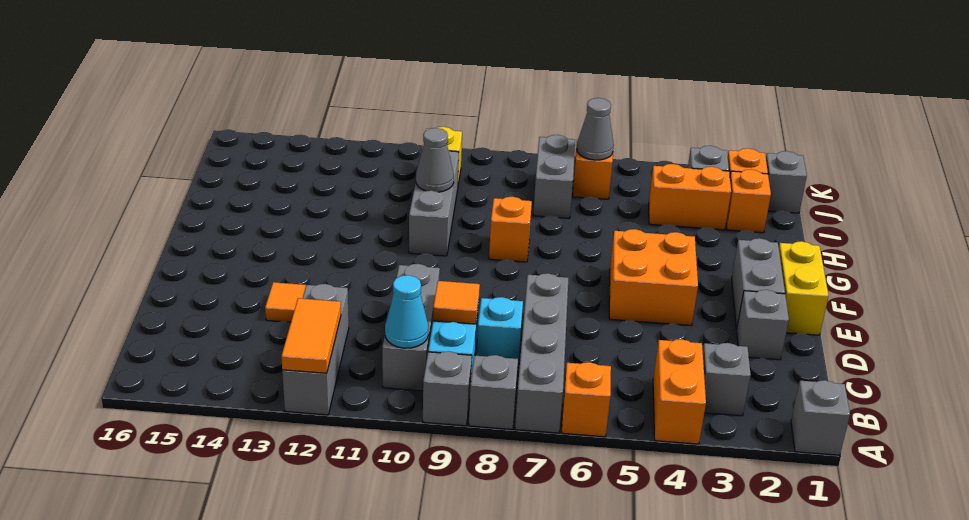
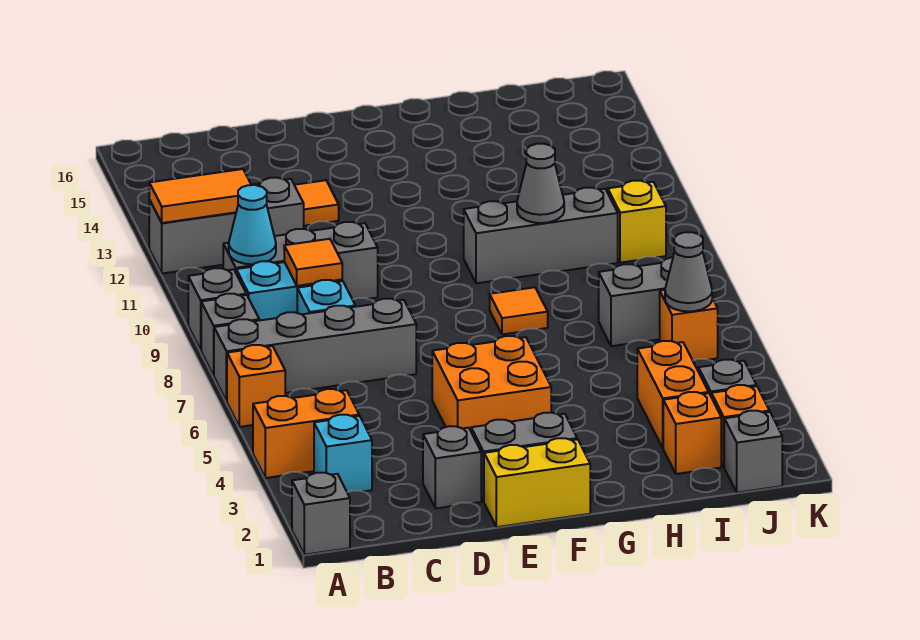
grey 1x1 brick [703,343,751,416] -> cyan 1x1 brick [314,415,372,492]
orange 1x1 brick [489,197,532,262] -> orange 1x1 tile [490,287,548,334]

